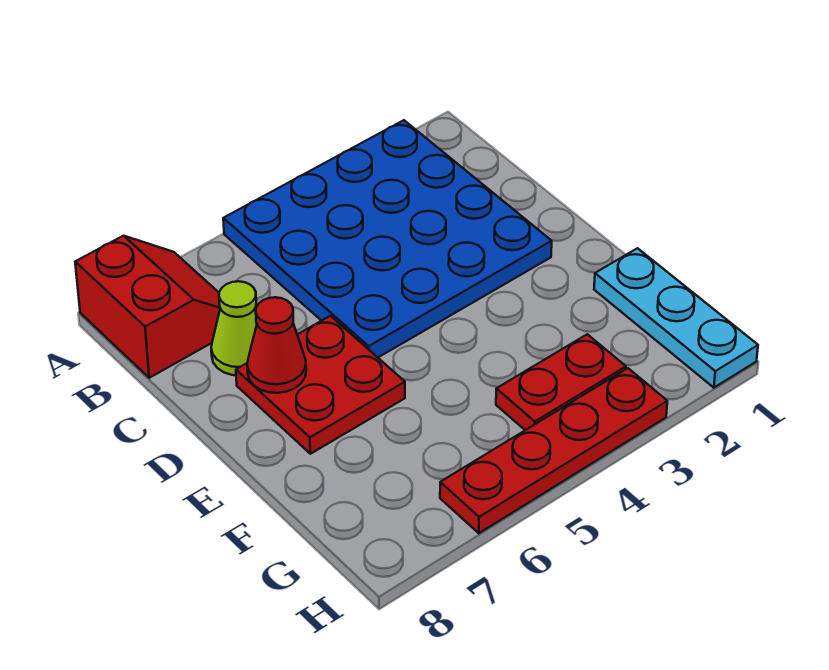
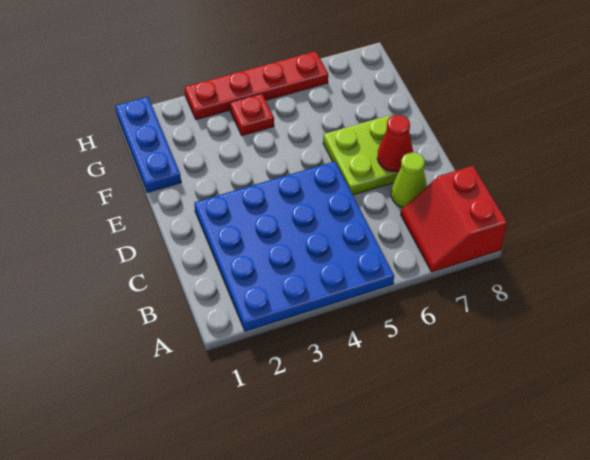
red 2x2 plate [236,316,405,454] -> lime 2x2 plate [323,115,398,195]
cyan 1x3 plate [594,248,758,388] -> blue 1x3 plate [115,97,181,192]
red 1x2 plate [496,334,626,430] -> red 1x1 plate [230,93,274,135]

